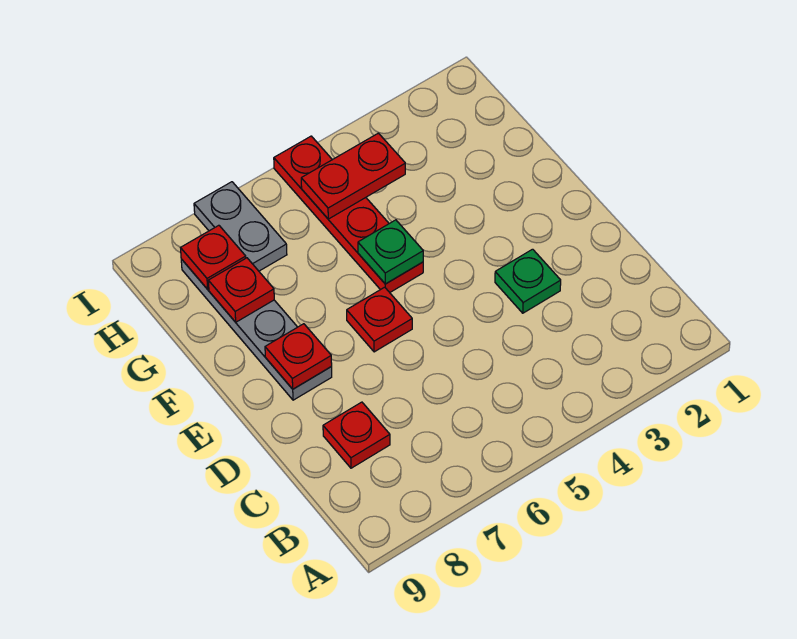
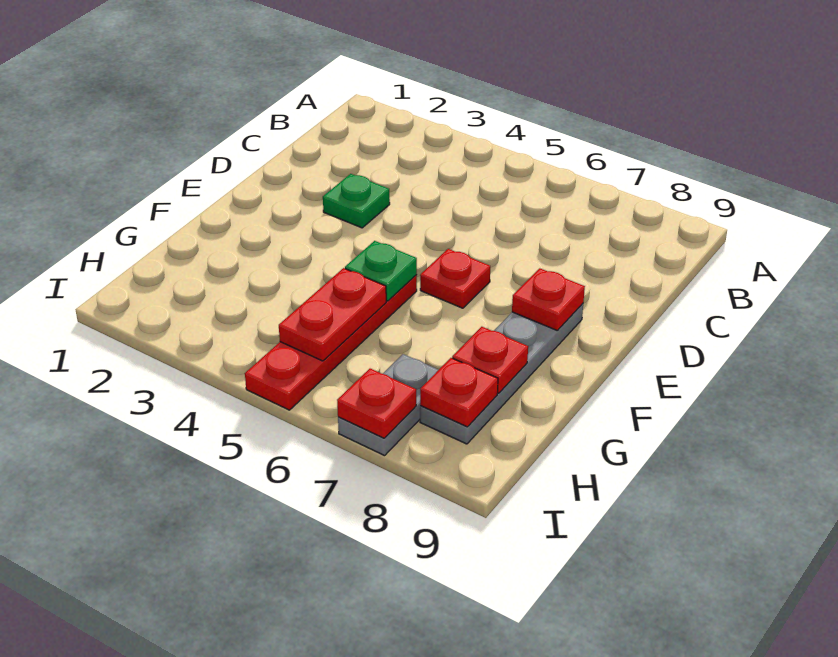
red 1x1 plate [323,402,390,468] -> red 1x1 plate moved to [337,369,416,438]
red 1x2 plate [301,133,405,219] -> red 1x2 plate turned to [279,268,386,361]

